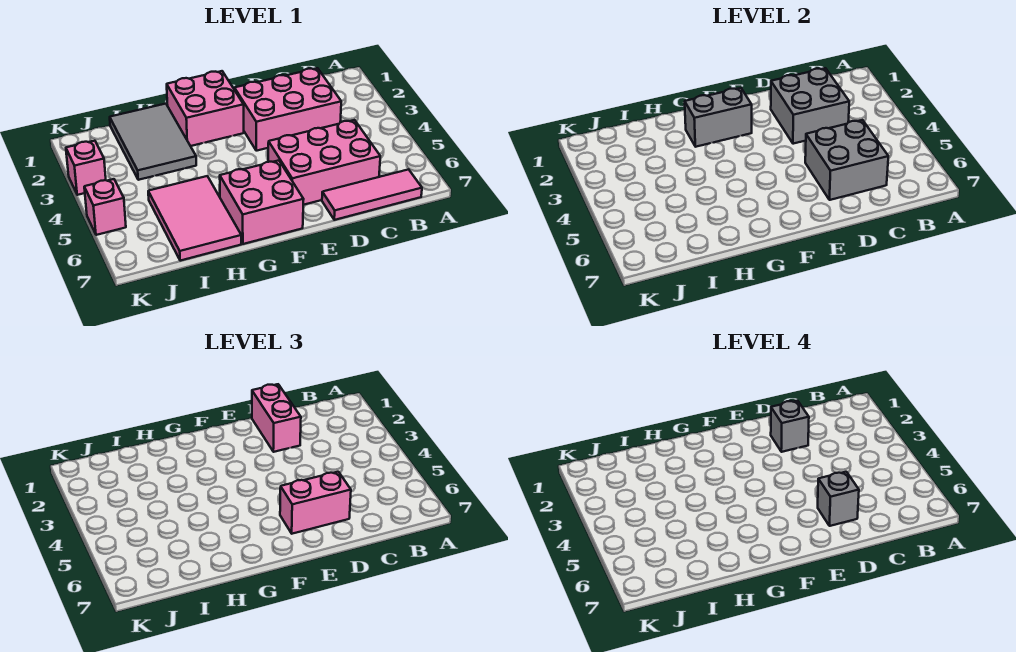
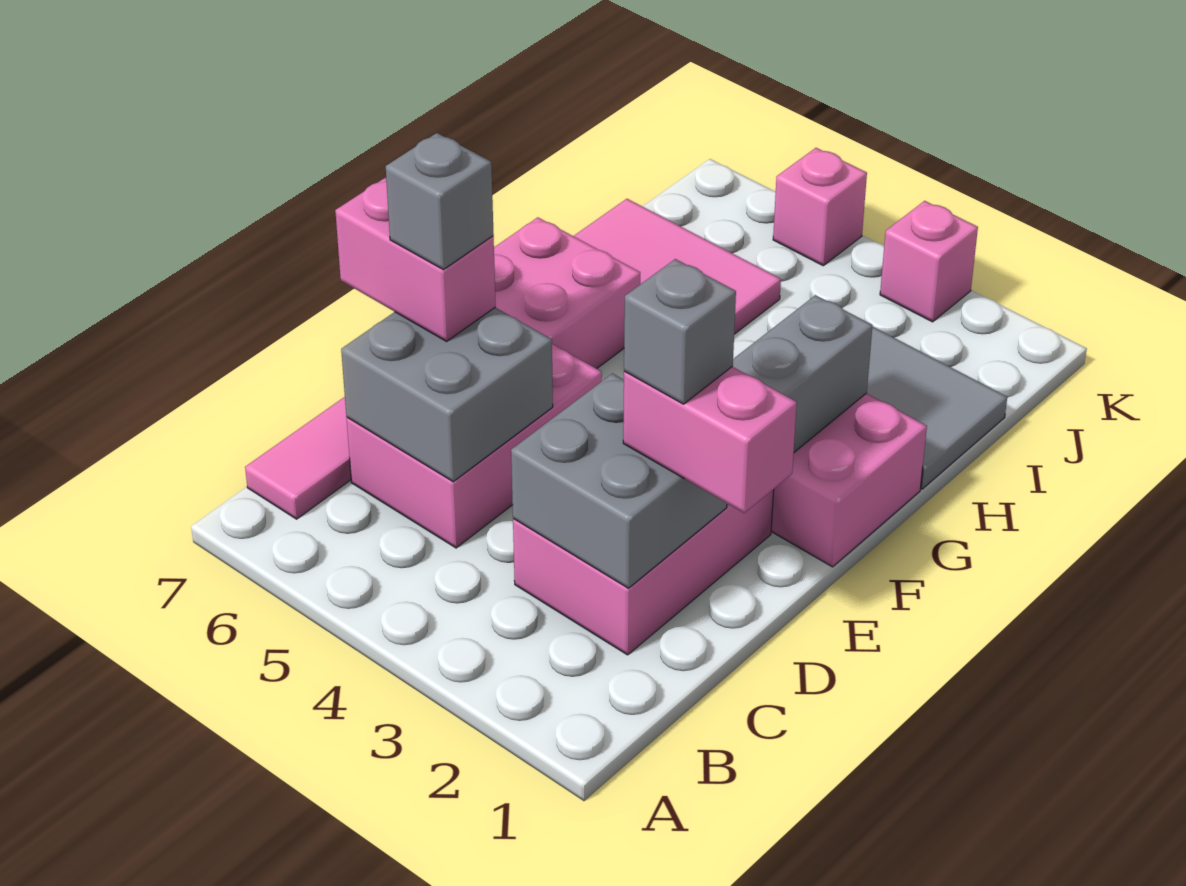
pink 1x2 brick [280,472,351,534] -> pink 1x2 brick turned to [335,177,496,341]

